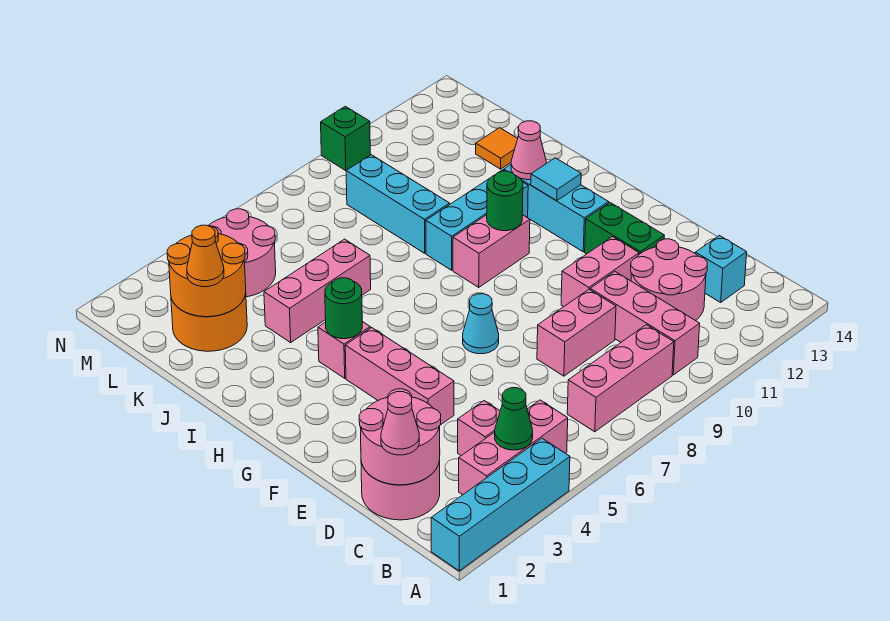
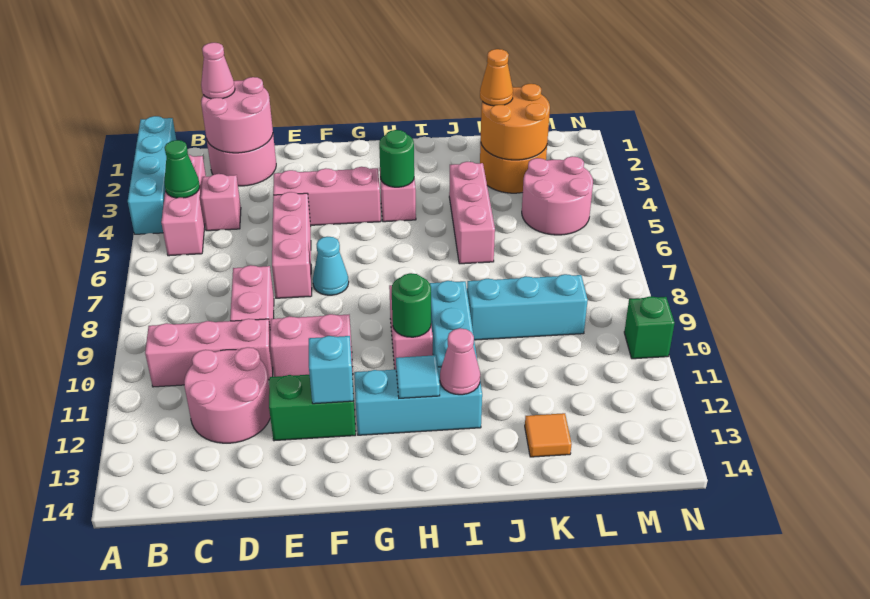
pink 1x3 brick [567,325,674,432] -> pink 1x3 brick moved to [272,192,312,298]
cyan 1x1 brick [695,236,747,302] -> cyan 1x1 brick moved to [309,336,353,404]
pink 1x2 brick [561,237,639,307] -> pink 1x2 brick turned to [270,314,353,377]

